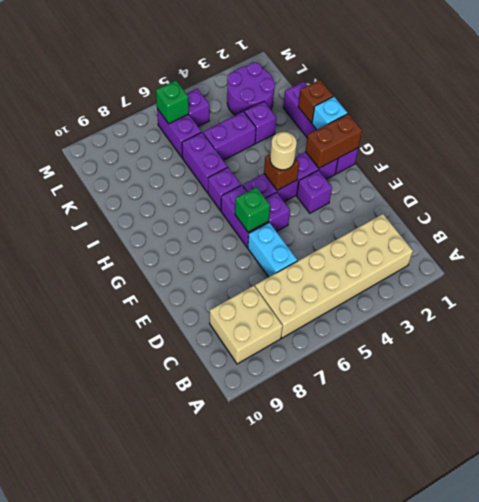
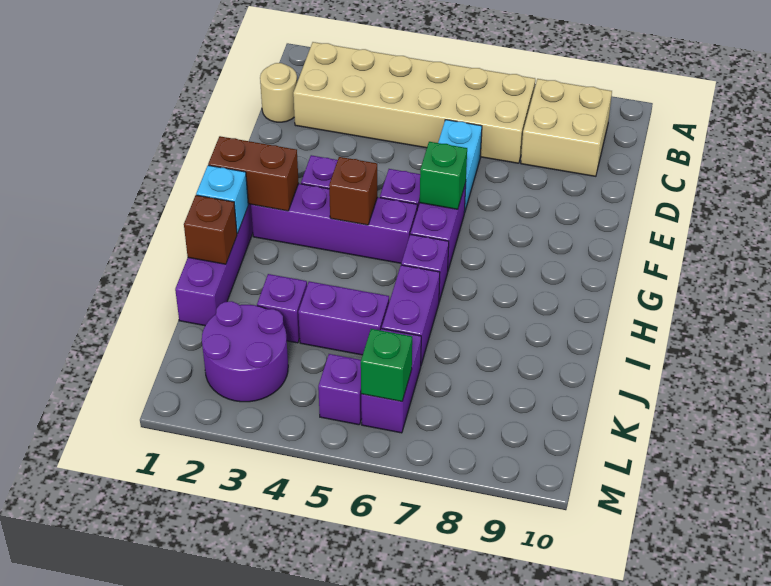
tan 1x1 round brick [270,132,297,170] -> tan 1x1 round brick moved to [260,63,297,122]

